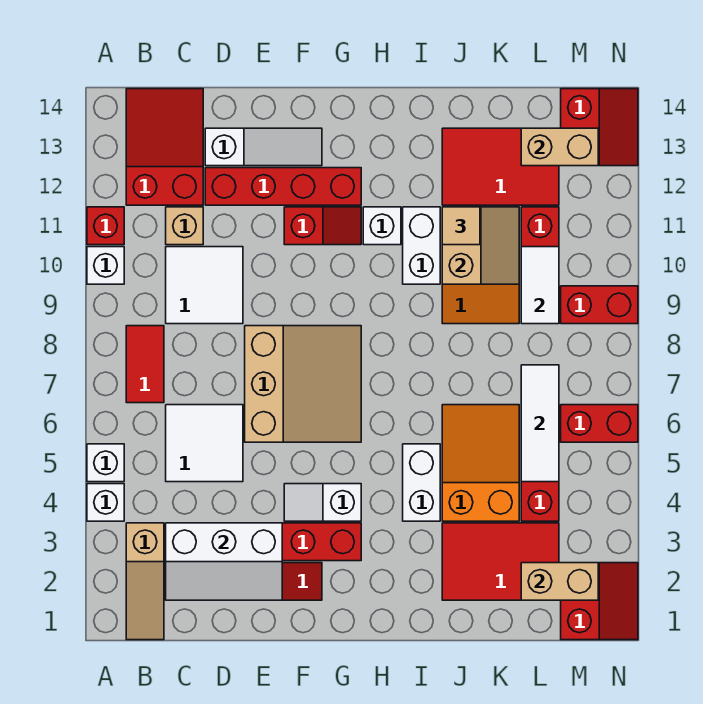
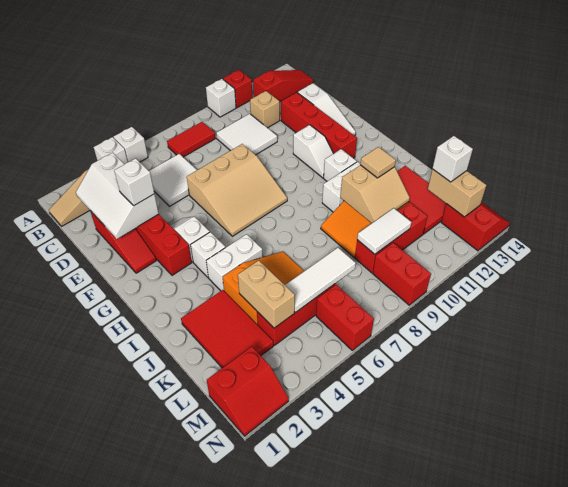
red 2x3 slope [126,89,203,205] -> red 1x3 slope [253,70,313,102]
none -> white 1x1 brick [114,158,154,206]
red 1x2 slope [284,207,361,245] -> white 1x2 slope [293,125,334,178]
none -> white 1x1 brick [191,232,225,278]
tan 1x2 brick [521,563,598,600] -> tan 1x2 brick moved to [238,260,295,328]
none -> white 1x1 brick [432,136,473,182]
red 2x2 slope [561,89,638,166] -> red 2x2 slope turned to [441,202,510,251]

